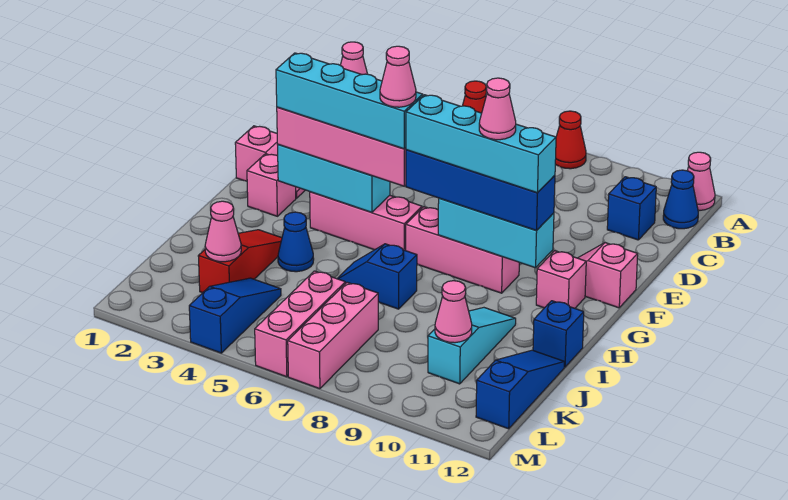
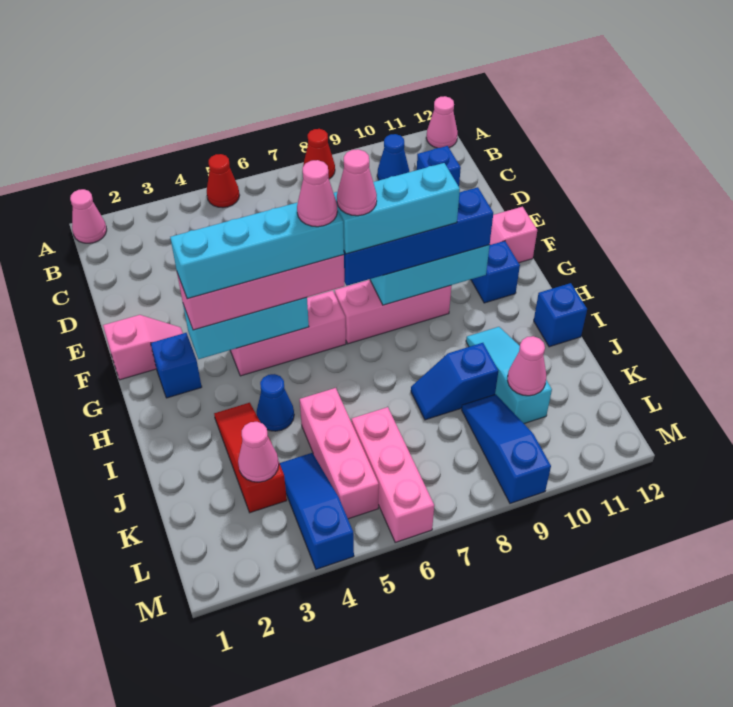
blue 1x1 cone [663,170,698,229] -> blue 1x1 cone moved to [377,134,409,180]
pink 1x1 brick [247,154,296,216] -> blue 1x1 brick [151,333,202,398]
cyan 1x4 brick [406,95,556,193] -> cyan 1x3 brick [334,163,460,254]
pink 1x1 cone [479,78,516,140] -> pink 1x1 cone moved to [337,149,377,216]
pink 1x1 brick [536,251,586,308] -> blue 1x1 brick [471,241,520,303]
blue 1x2 slope [337,244,417,309] -> blue 1x2 slope moved to [411,343,498,420]
blue 1x3 slope [476,350,564,429] -> blue 1x3 slope moved to [462,395,551,503]
pink 1x3 brick [288,282,378,389] -> pink 1x3 brick moved to [300,388,379,519]

